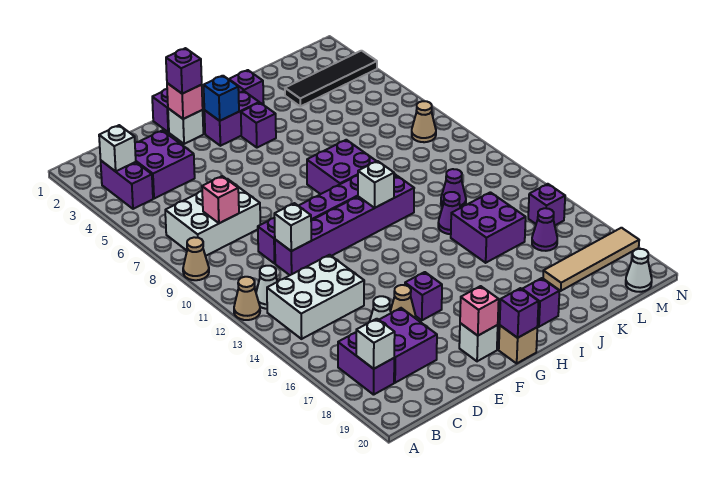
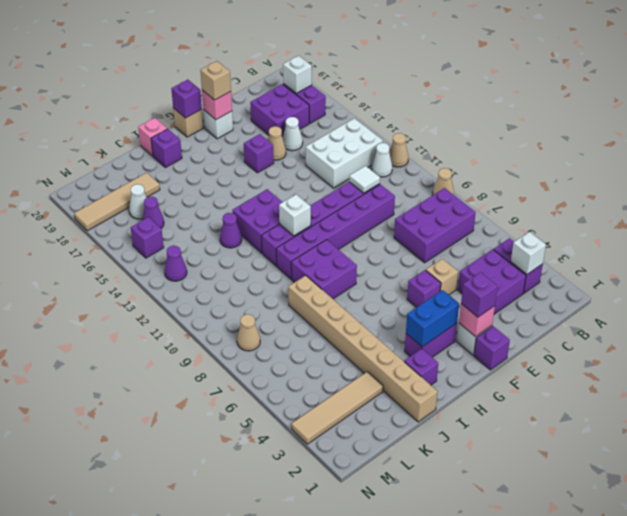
white 2x3 brick [165,179,260,256] -> purple 2x3 brick [394,188,476,263]
pink 1x1 brick [202,176,239,223] -> pink 1x1 brick moved to [138,118,167,156]
white 1x1 brick [274,203,311,251] -> white 1x1 tile [349,166,380,193]
none -> tan 1x1 brick [426,259,458,295]
none -> tan 1x1 brick [200,61,231,100]
blue 1x1 brick [204,76,239,121] -> blue 1x2 brick [406,290,459,347]
purple 1x1 brick [241,103,276,148] -> purple 1x1 brick moved to [407,270,441,308]
none -> tan 1x8 brick [288,276,438,422]
purple 2x2 brick [451,192,526,263] -> purple 2x2 brick moved to [233,189,282,253]
black 1x4 tile [285,51,377,106] -> tan 1x4 tile [292,372,383,444]
purple 1x1 cone [441,169,466,208] -> purple 1x1 cone moved to [164,246,187,281]
white 1x1 cone [626,249,652,292] -> white 1x1 cone moved to [129,184,147,219]

